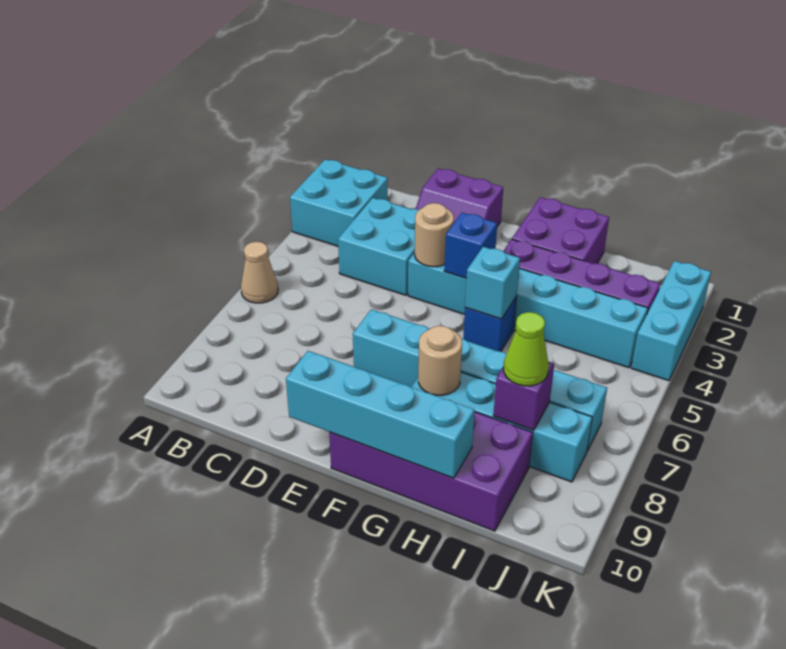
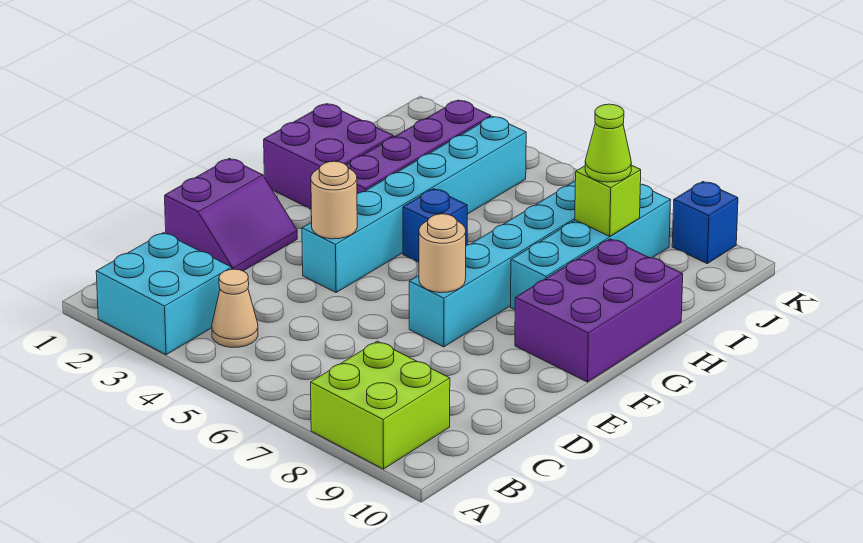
tan 1x1 cone [241,242,278,303] -> tan 1x1 cone moved to [212,269,258,347]
none -> lime 2x2 brick [311,341,450,469]
cyan 2x2 brick [338,198,419,295] -> none
cyan 1x4 brick [286,351,475,478] -> none
blue 1x1 brick [444,213,497,278] -> blue 1x1 brick moved to [672,182,738,264]
purple 2x4 brick [329,412,533,531] -> purple 2x3 brick [515,239,683,382]
cyan 1x1 brick [465,247,520,319] -> none
tan 1x1 round brick [418,326,462,395] -> tan 1x1 round brick moved to [419,214,466,293]
purple 1x1 brick [493,362,554,430] -> lime 1x1 brick [575,165,641,236]
cyan 1x3 brick [631,261,711,381] -> none

